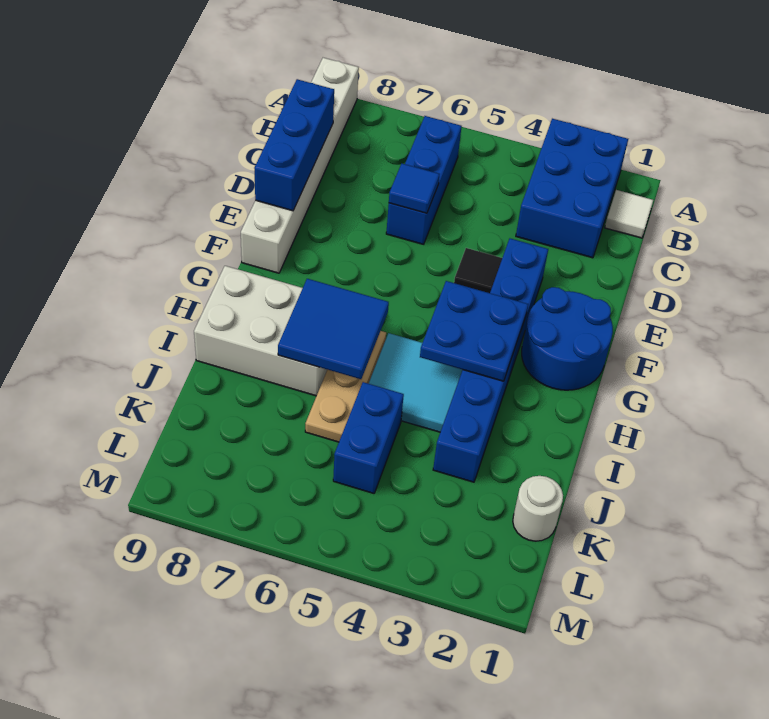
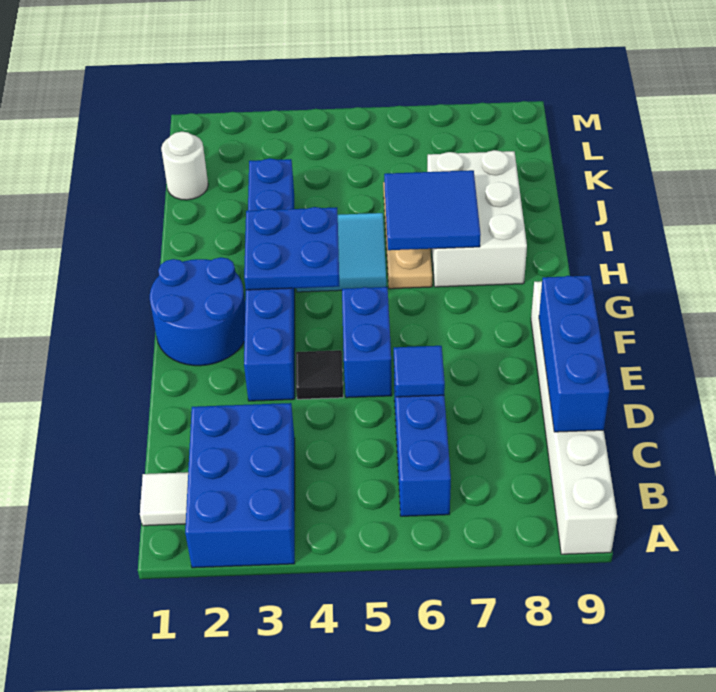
white 2x3 brick [194,266,327,396] -> white 2x3 brick turned to [427,150,527,287]
blue 1x2 brick [333,382,404,493] -> blue 1x2 brick moved to [342,287,392,398]

